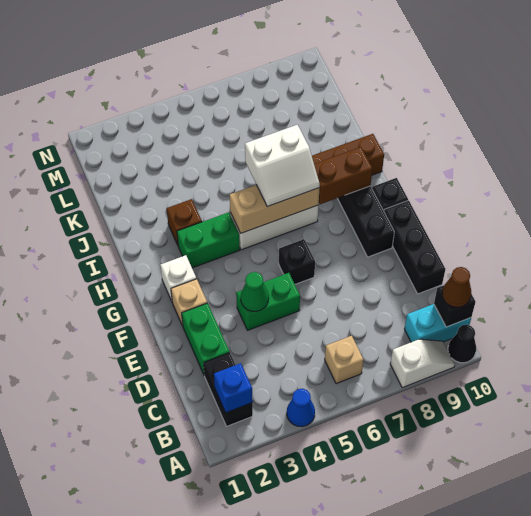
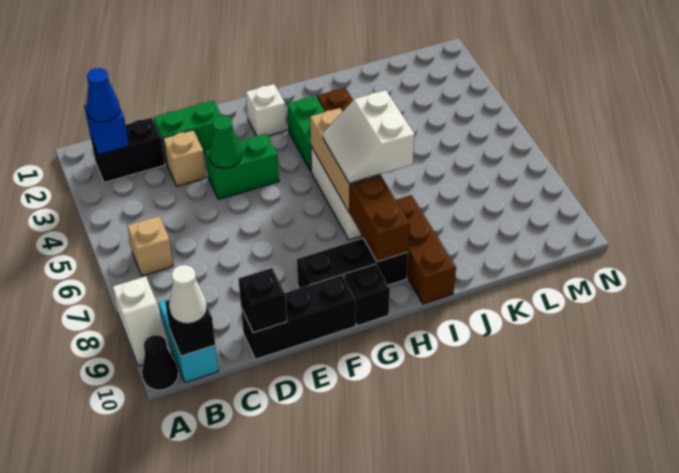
blue 1x1 cone [287,389,315,427] -> blue 1x1 cone moved to [87,68,120,122]
brown 1x1 cone [442,267,471,307] -> white 1x1 cone [169,265,207,324]
green 1x2 brick [236,273,300,330] -> green 1x2 brick turned to [205,134,279,199]
tan 1x1 brick [171,279,207,326] -> tan 1x1 brick moved to [163,130,206,186]
black 1x1 brick [279,239,315,284] -> black 1x1 brick moved to [238,268,287,333]

